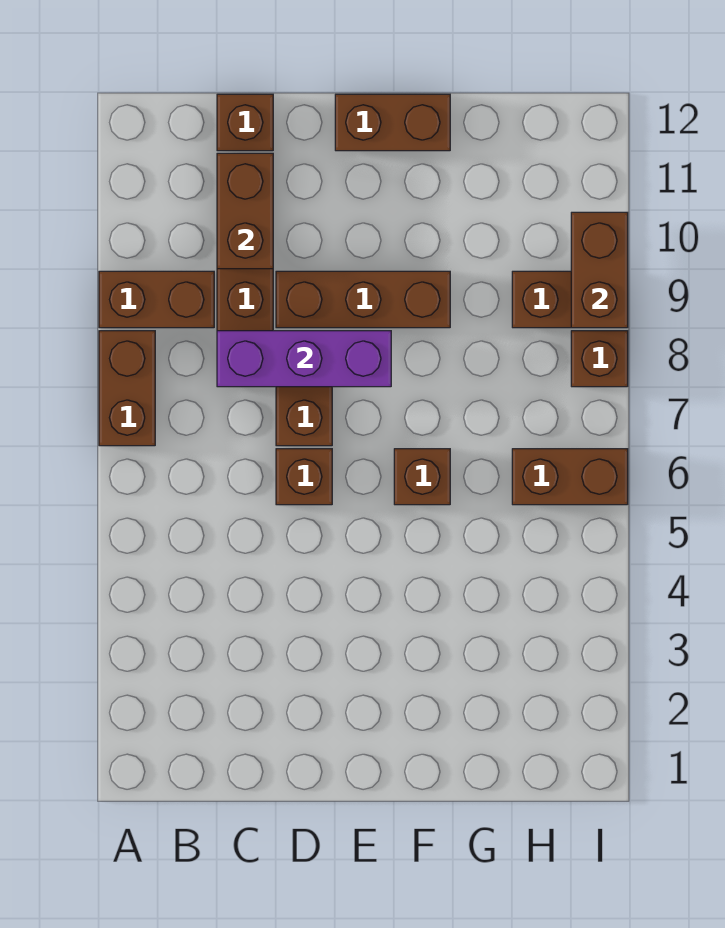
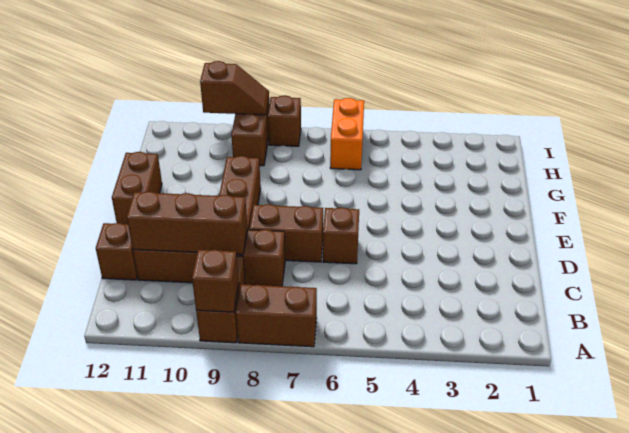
purple 1x3 brick [217,331,391,387] -> none
brown 1x2 brick [217,153,273,269] -> brown 1x3 brick [127,192,248,255]
brown 1x1 brick [394,449,450,505] -> brown 1x1 brick moved to [192,250,239,312]
brown 1x2 brick [512,449,628,505] -> orange 1x2 brick [330,98,364,170]
brown 1x2 brick [571,212,628,328] -> brown 1x2 slope [200,61,269,115]

